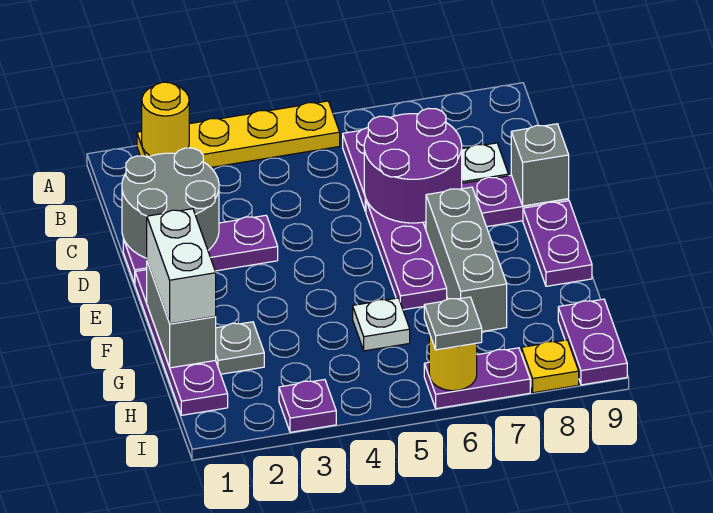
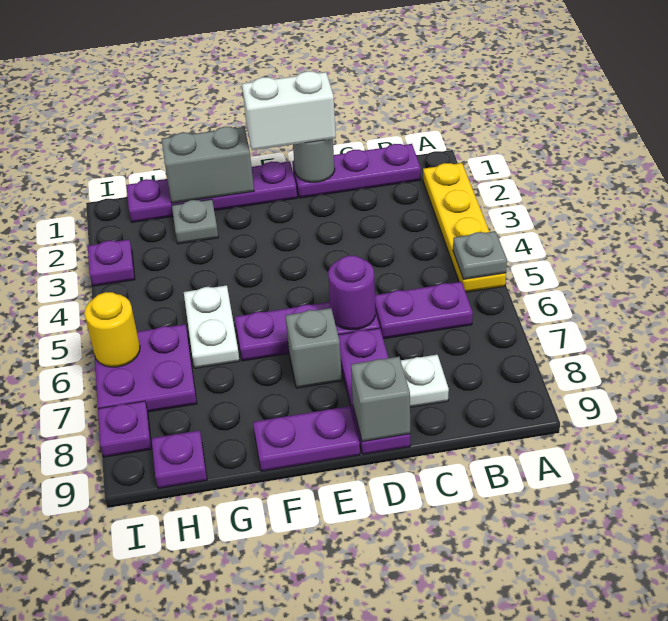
yellow 1x1 round brick [142,82,189,156] -> none
grey 2x2 round brick [122,148,219,258] -> grey 1x1 round brick [293,139,335,182]
purple 2x2 round brick [364,108,462,223] -> purple 1x1 round brick [328,256,375,330]
purple 1x3 plate [123,215,278,284] -> purple 1x3 plate turned to [292,144,421,198]
grey 1x3 brick [426,187,507,332] -> grey 1x1 brick [285,308,342,388]
white 1x2 brick [147,209,216,324] -> white 1x2 brick moved to [242,71,336,150]
white 1x1 plate [353,298,410,351] -> white 1x2 plate [184,285,240,368]
purple 1x2 plate [558,299,627,385] -> purple 1x1 plate [152,430,207,489]
purple 1x2 plate [424,348,530,409] -> purple 2x2 plate [95,324,197,412]
grey 1x1 plate [424,297,482,350] -> grey 1x1 plate moved to [453,231,507,279]
yellow 1x1 plate [521,340,579,393] -> purple 1x1 plate [98,401,152,457]

